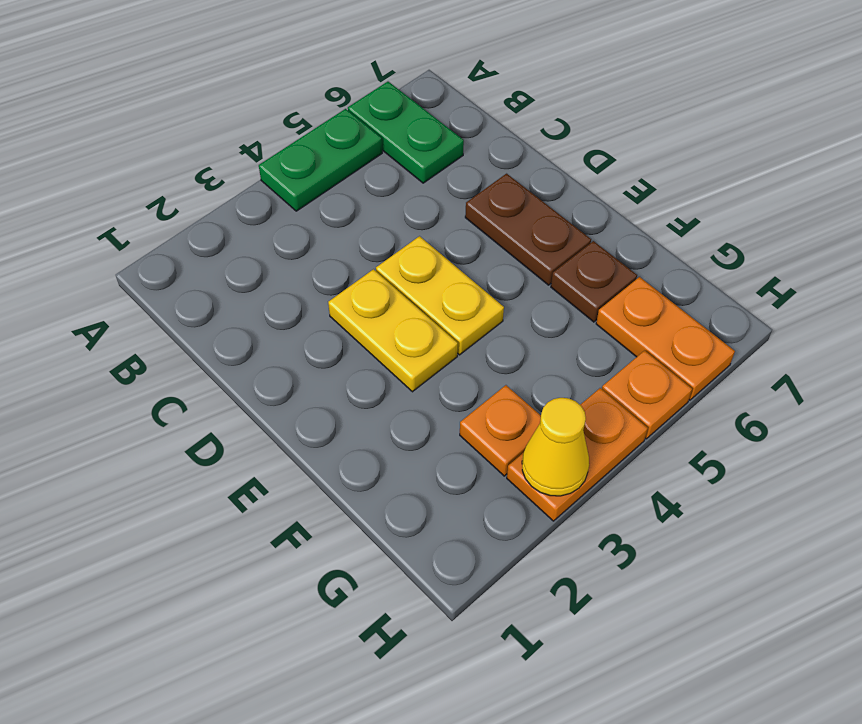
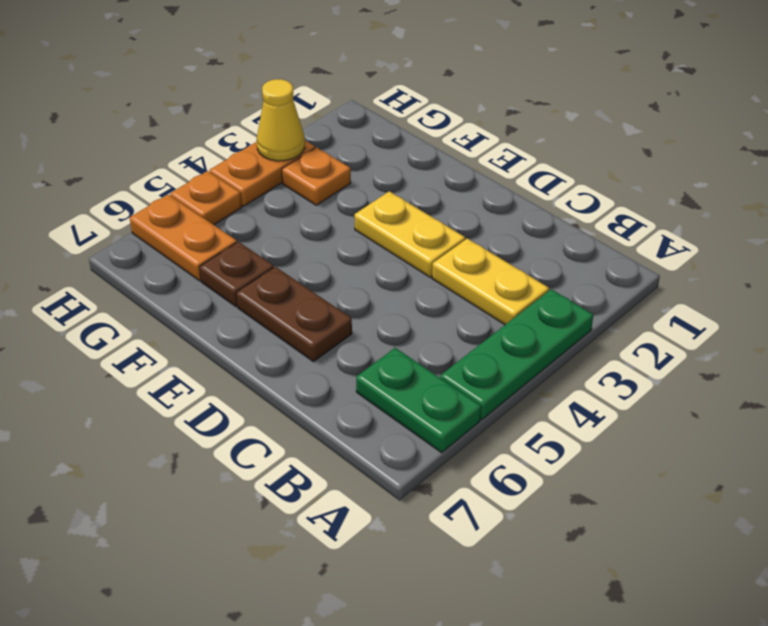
green 1x2 plate [259,109,382,211] -> green 1x3 plate [440,289,593,420]
yellow 1x2 plate [376,236,504,355] -> yellow 1x2 plate moved to [432,238,549,325]

